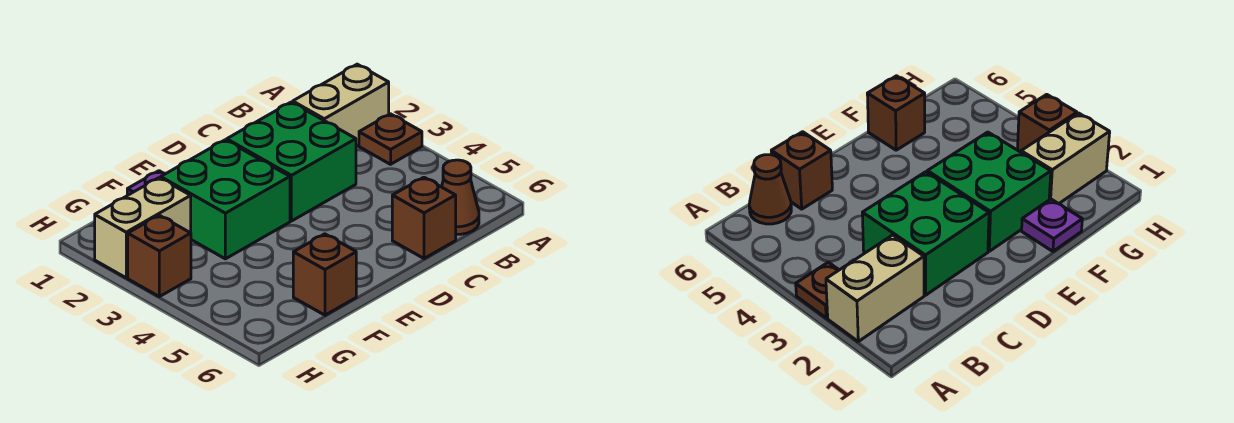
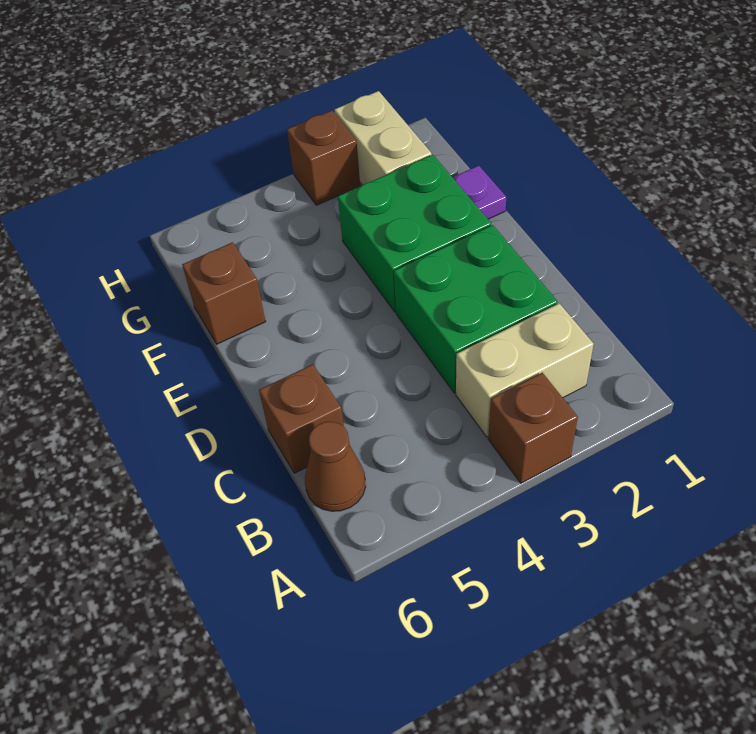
tan 1x2 brick [293,64,389,146] -> tan 1x2 brick turned to [456,303,594,437]
brown 1x1 plate [359,114,422,164] -> brown 1x1 brick [488,373,578,483]

